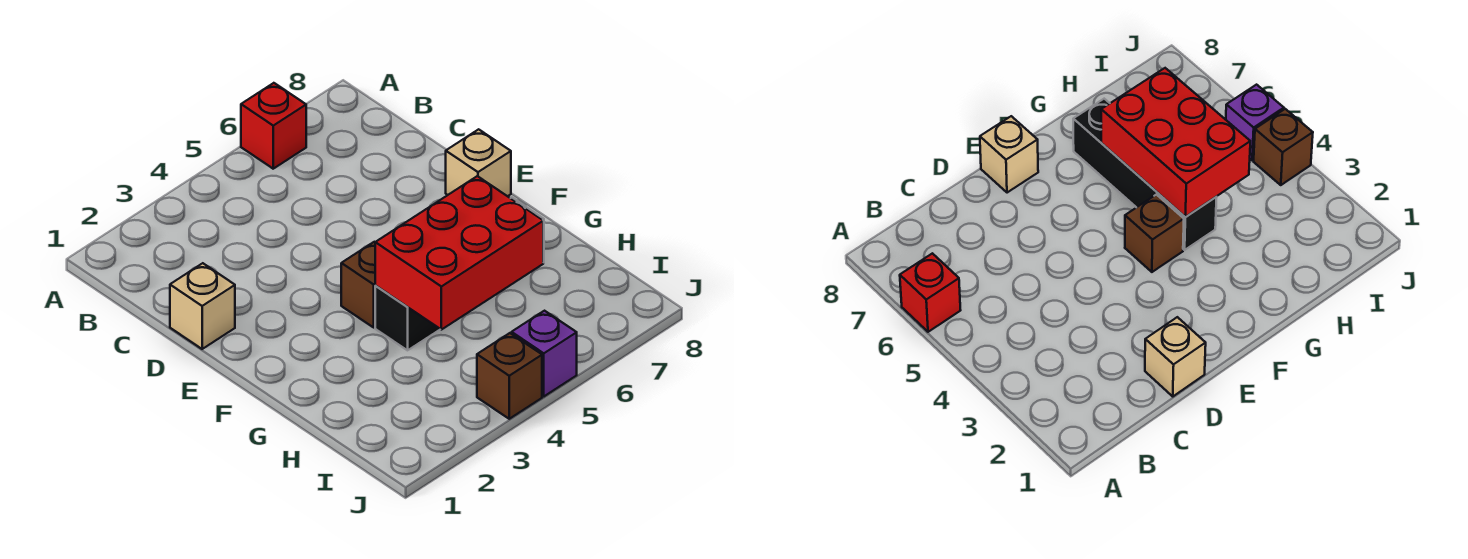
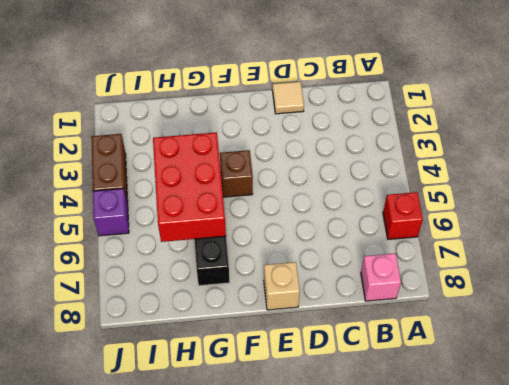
none -> pink 1x1 brick [361,253,401,301]
tan 1x1 brick [170,263,235,349] -> tan 1x1 tile [272,82,304,114]
brown 1x1 brick [477,333,542,419] -> brown 1x2 brick [91,134,128,205]

